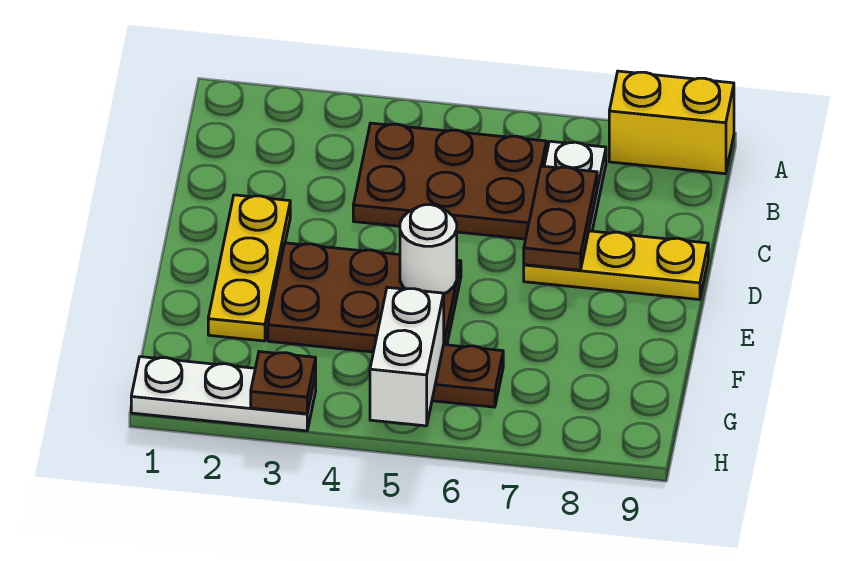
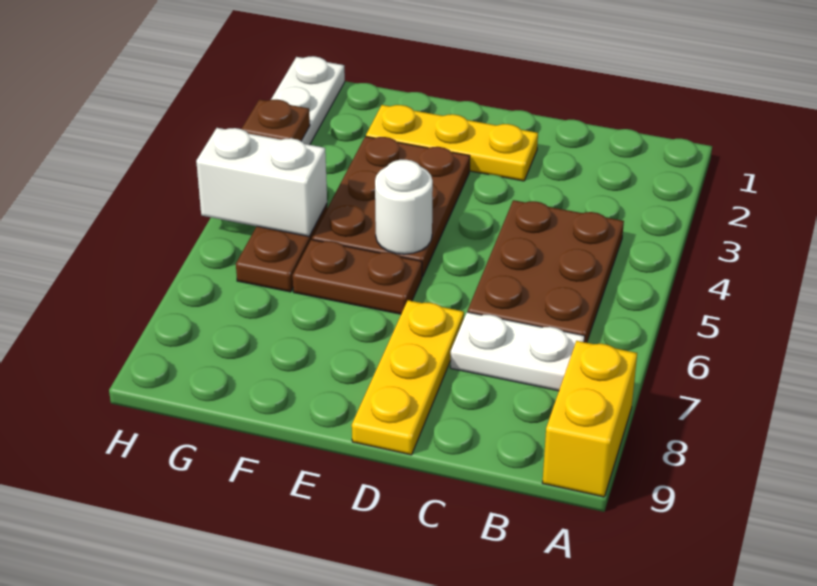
brown 1x2 plate [524,166,597,270] -> brown 1x2 plate moved to [293,240,422,314]

